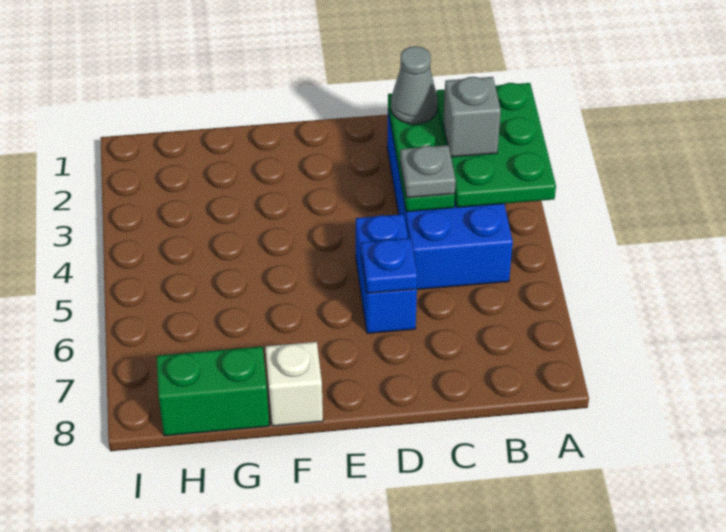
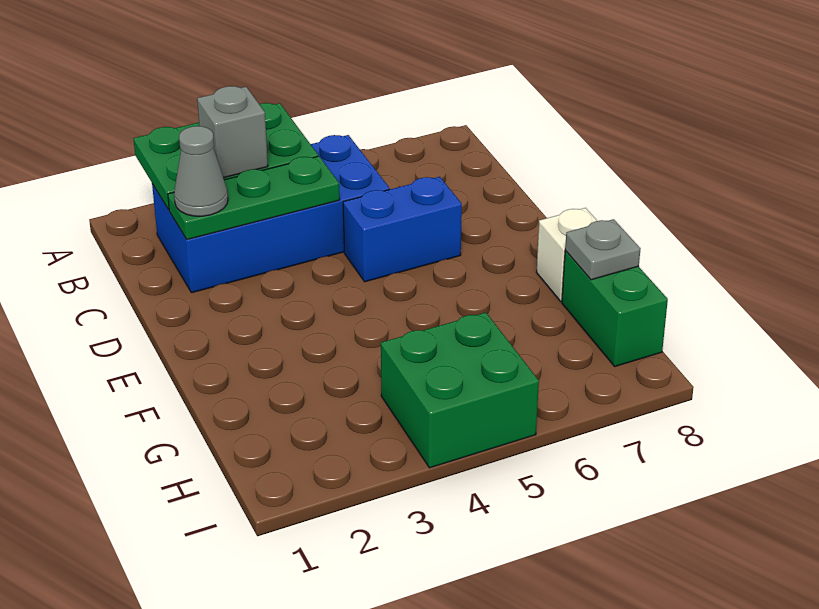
grey 1x1 plate [400,145,456,198] -> grey 1x1 plate moved to [565,219,640,280]
blue 1x1 plate [361,238,417,293] -> none
none -> green 2x2 brick [381,312,539,468]

